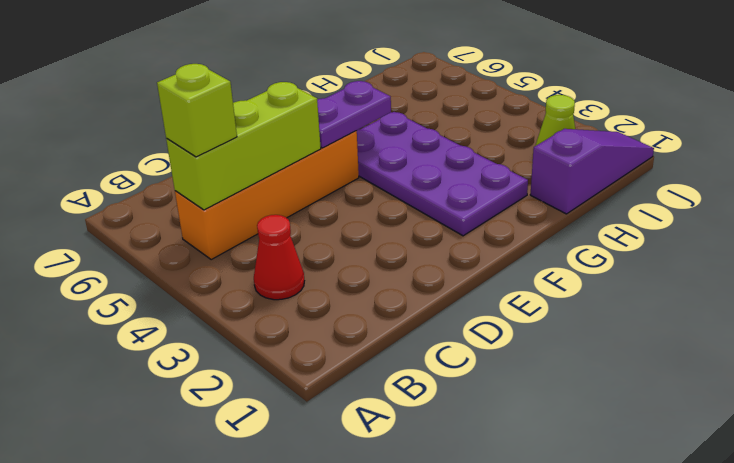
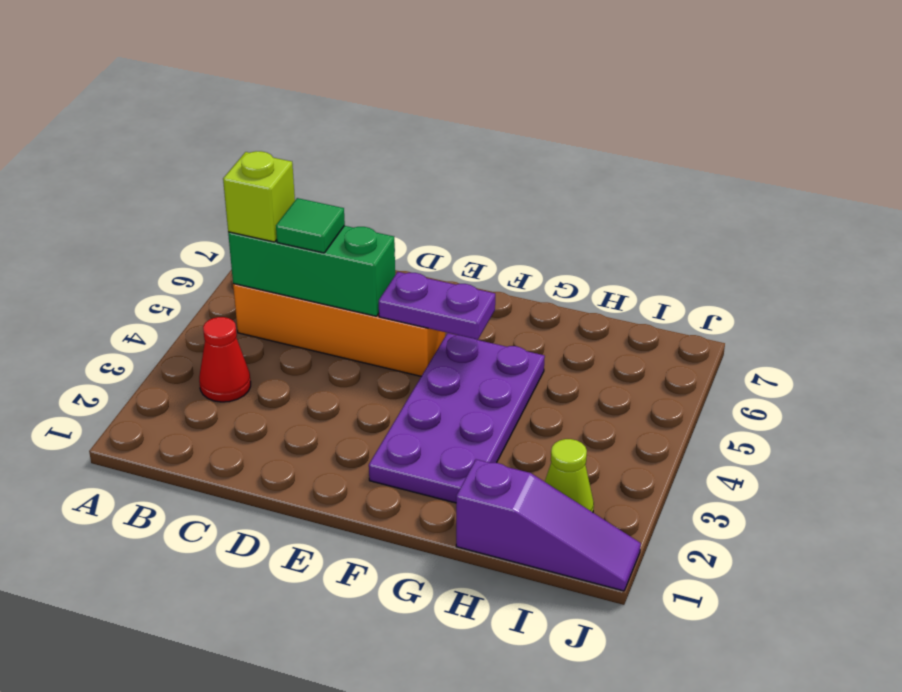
lime 1x3 brick [166,82,321,210] -> green 1x3 brick [228,226,395,316]
none -> green 1x1 tile [276,198,345,253]

